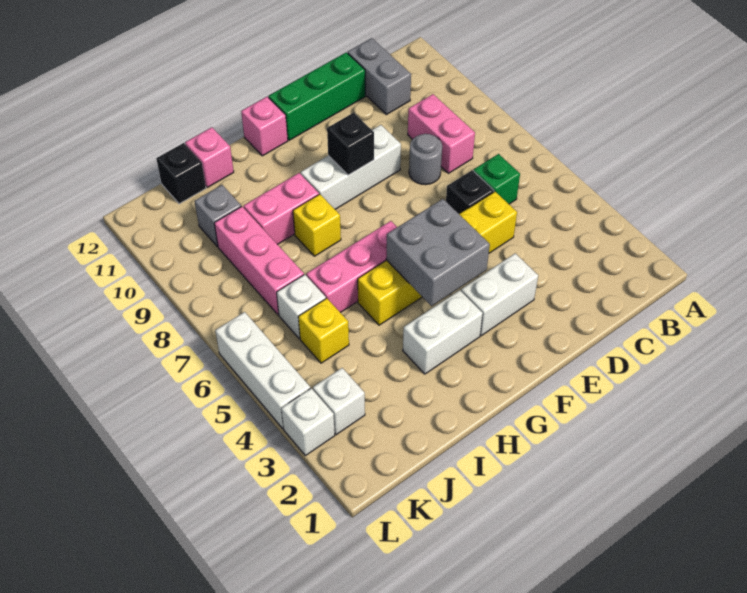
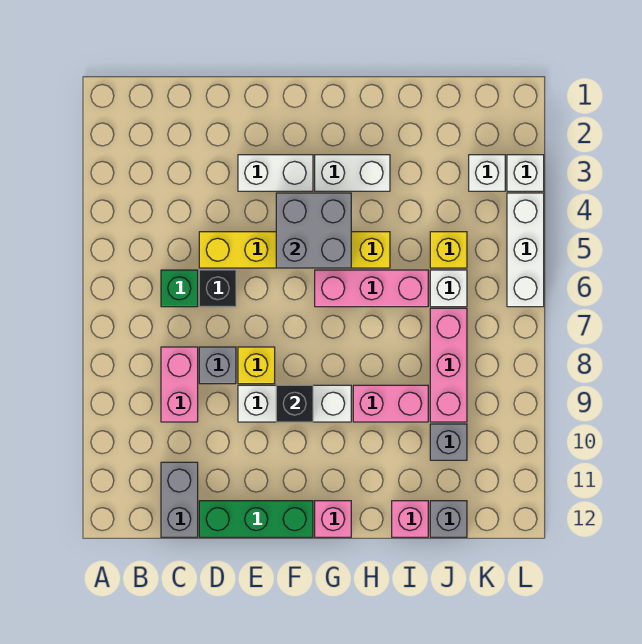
grey 1x1 round brick [409,134,442,185] -> grey 1x1 brick [199,347,236,384]
yellow 1x1 brick [293,194,341,256] -> yellow 1x1 brick moved to [238,347,275,384]
black 1x1 brick [156,143,206,204] -> grey 1x1 brick [430,501,467,537]

